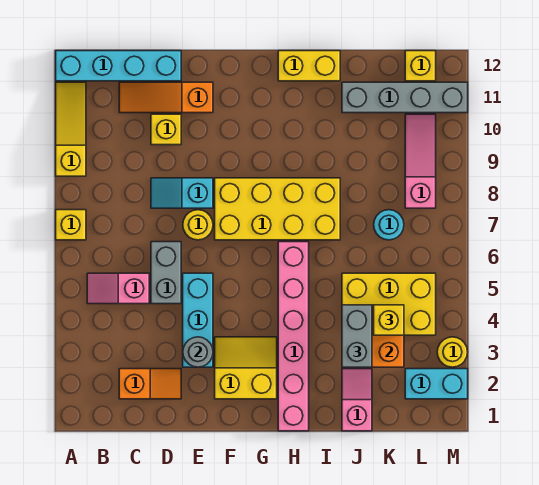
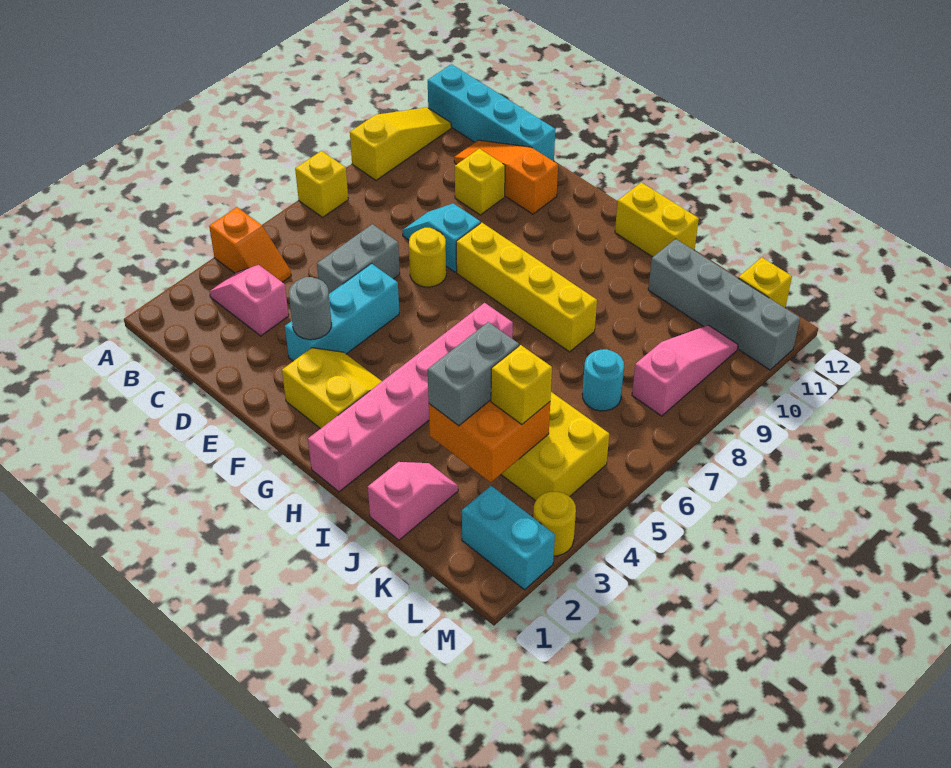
pink 1x2 slope [87,273,149,304] -> pink 1x2 slope moved to [209,265,289,336]
orange 1x2 slope [119,369,181,399] -> orange 1x2 slope moved to [209,207,291,282]
yellow 2x4 brick [215,178,340,240] -> yellow 1x4 brick [456,223,597,352]

